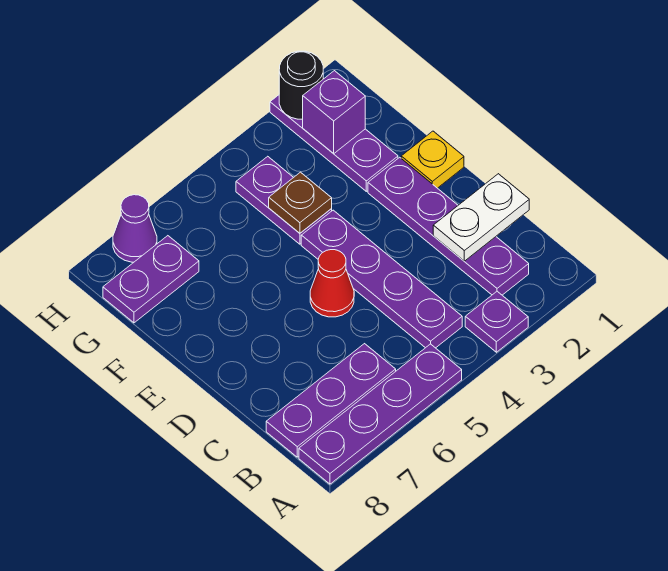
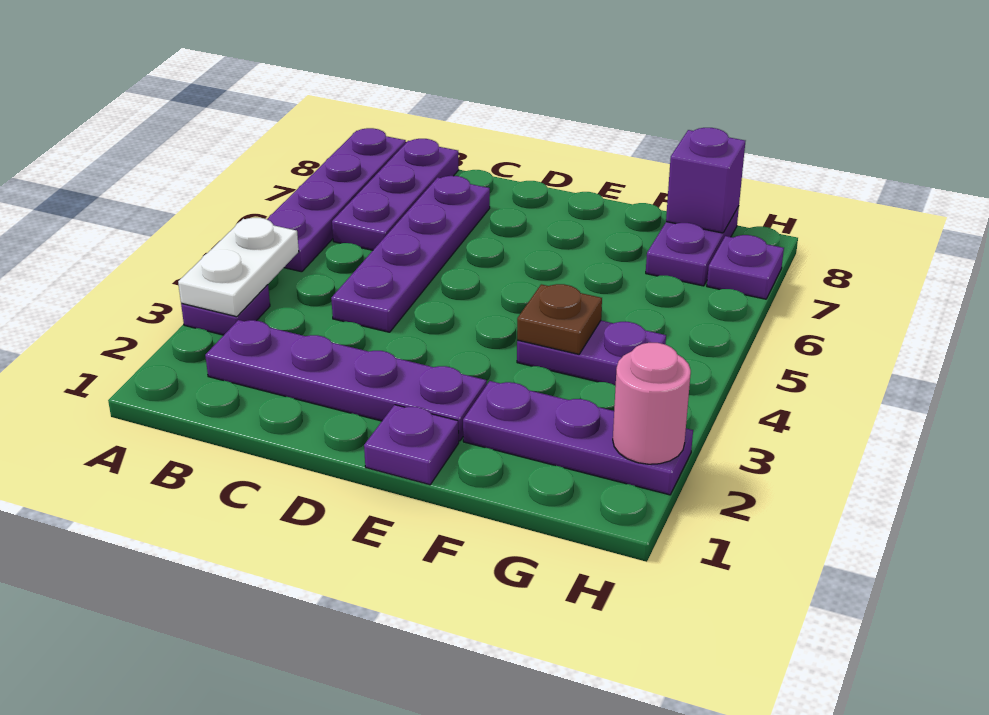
purple 1x4 plate [301,210,462,348] -> purple 1x4 plate turned to [331,176,490,332]
white 1x2 plate [433,174,529,261] -> white 1x2 plate moved to [178,218,299,317]
red 1x1 cone [310,250,354,317] -> none
yellow 1x1 plate [401,131,464,188] -> purple 1x1 plate [364,405,459,485]
purple 1x1 brick [303,71,365,154] -> purple 1x1 brick moved to [666,128,745,233]
black 1x1 round brick [279,51,323,119] -> pink 1x1 round brick [613,343,691,464]
purple 1x1 cone [113,195,157,262] -> purple 1x1 plate [707,235,784,299]

